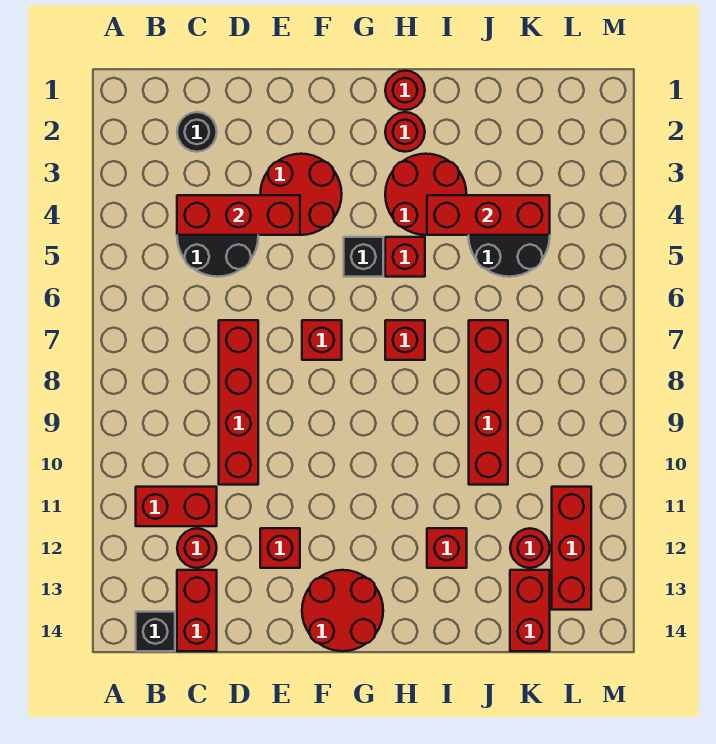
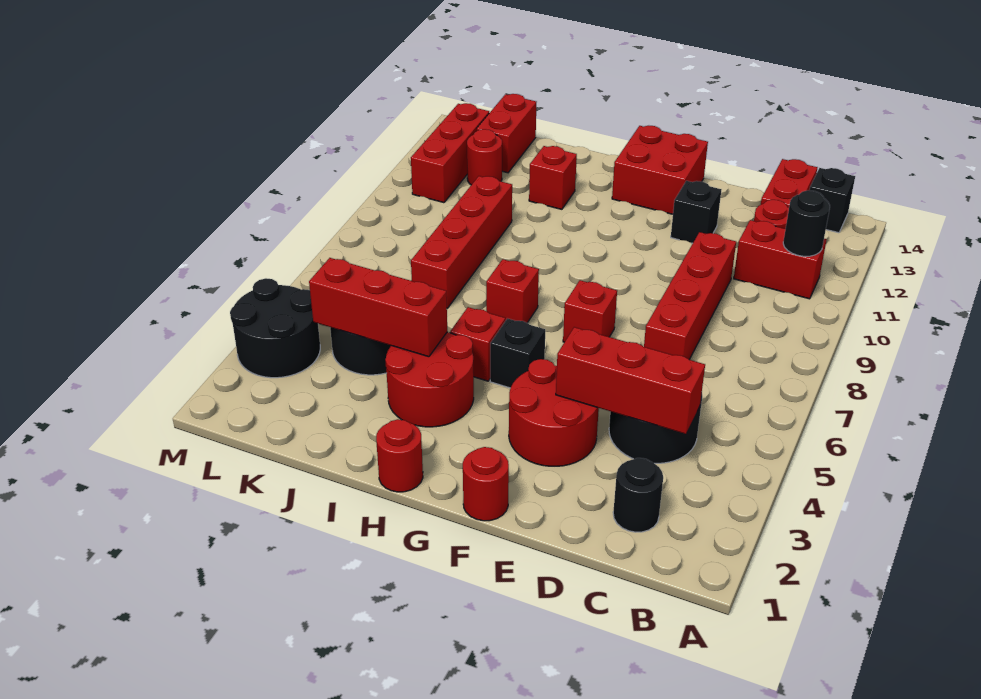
none -> black 1x1 round brick [783,190,830,256]
red 1x1 brick [260,528,300,568] -> black 1x1 brick [671,181,721,243]
red 2x2 round brick [302,570,383,651] -> red 2x2 brick [612,126,708,214]
red 1x1 round brick [385,112,425,152] -> red 1x1 round brick moved to [463,447,509,521]
none -> black 2x2 round brick [230,278,320,378]

